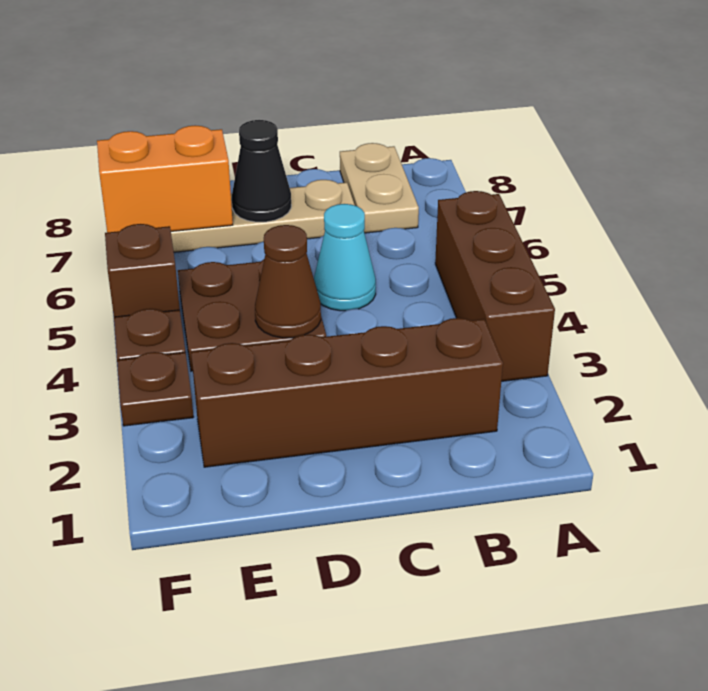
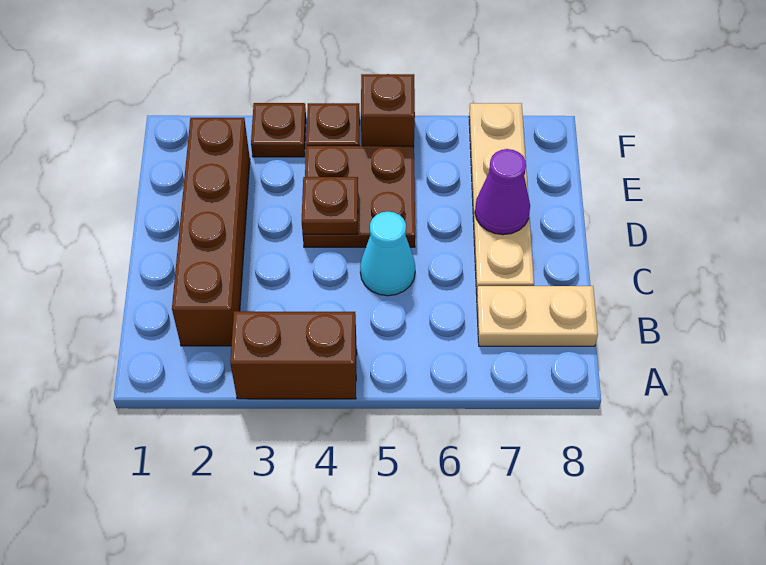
brown 1x3 brick [435,191,555,381] -> brown 1x2 brick [230,311,357,399]
brown 1x1 cone [255,225,321,338] -> brown 1x1 plate [302,177,358,234]
black 1x1 cone [232,120,291,222] -> purple 1x1 cone [475,149,530,235]
orange 1x2 brick [97,125,233,232] -> none

